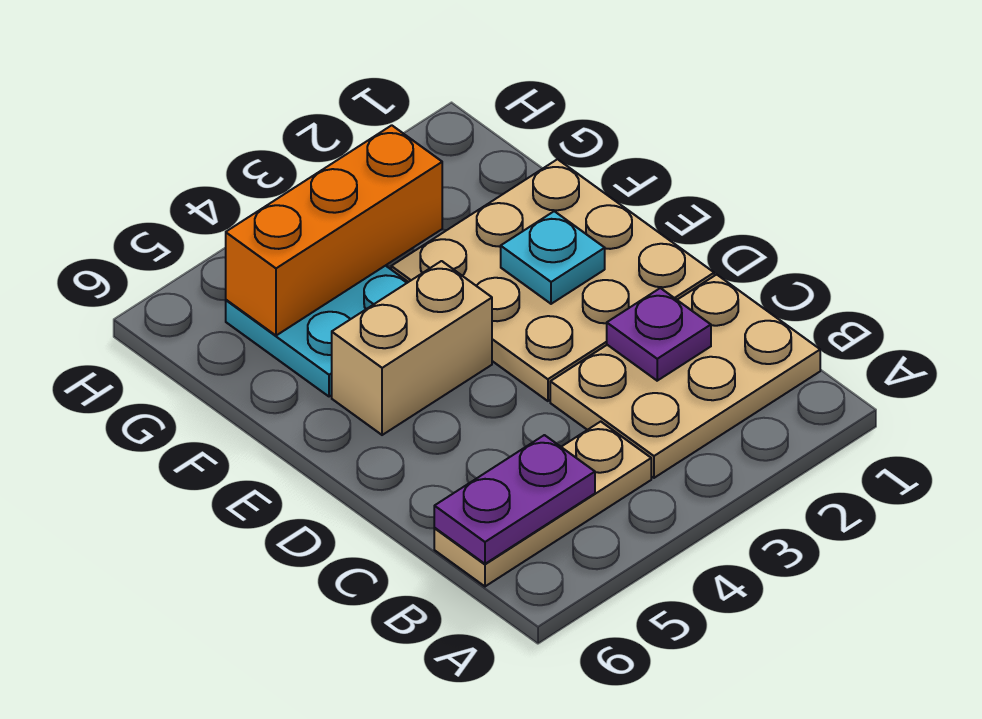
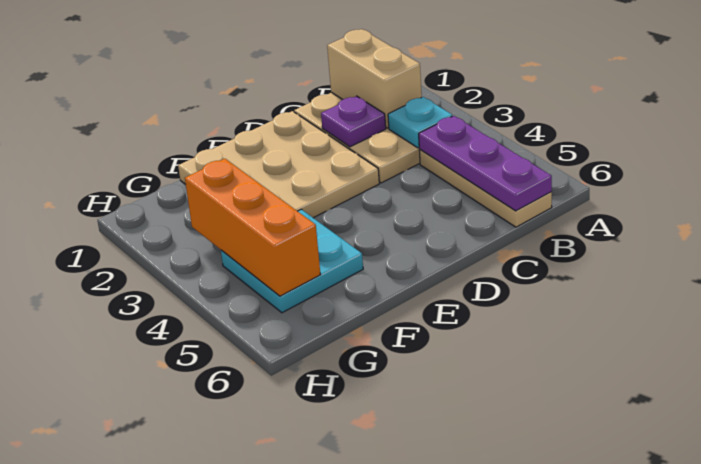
purple 1x2 plate [434,435,595,564] -> purple 1x3 plate [419,116,552,211]
cyan 1x1 plate [501,211,605,304] -> cyan 1x1 plate moved to [388,97,452,148]
tan 1x2 brick [332,261,492,435] -> tan 1x2 brick moved to [327,29,422,128]

